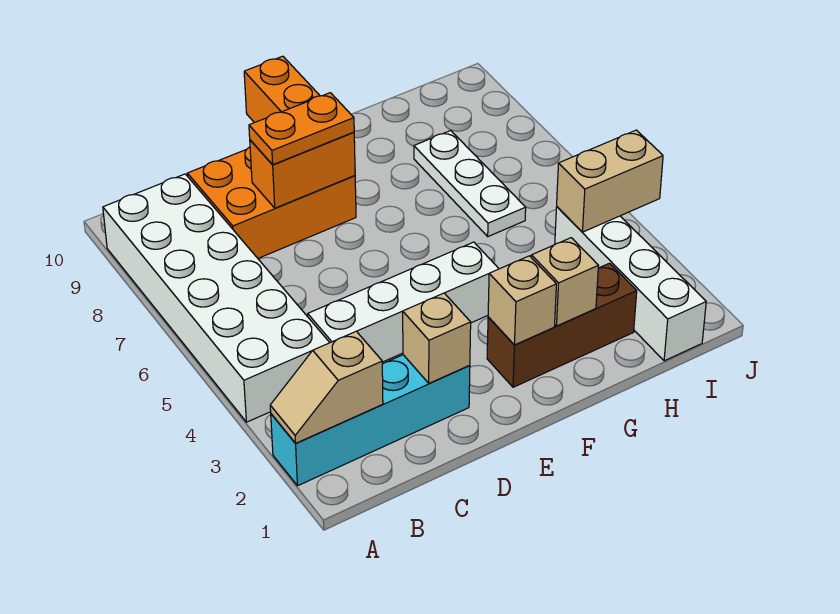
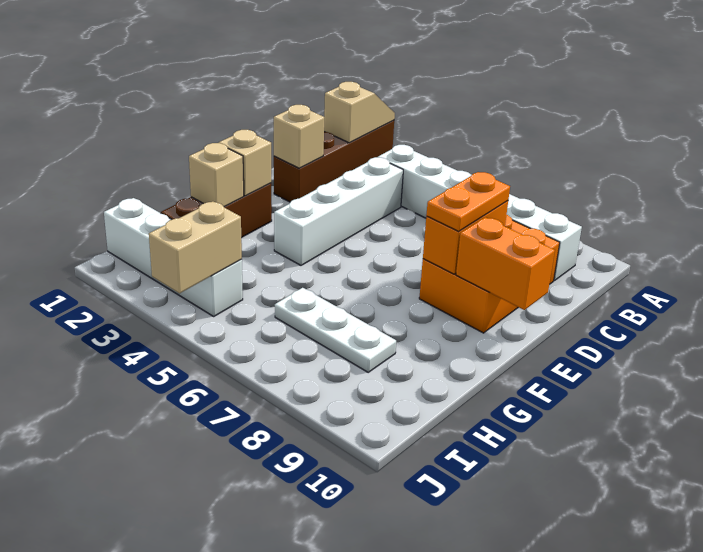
cyan 1x4 brick [271,355,470,486] -> brown 1x4 brick [274,120,394,202]
white 2x6 brick [103,174,330,422] -> white 1x6 brick [378,145,582,281]

